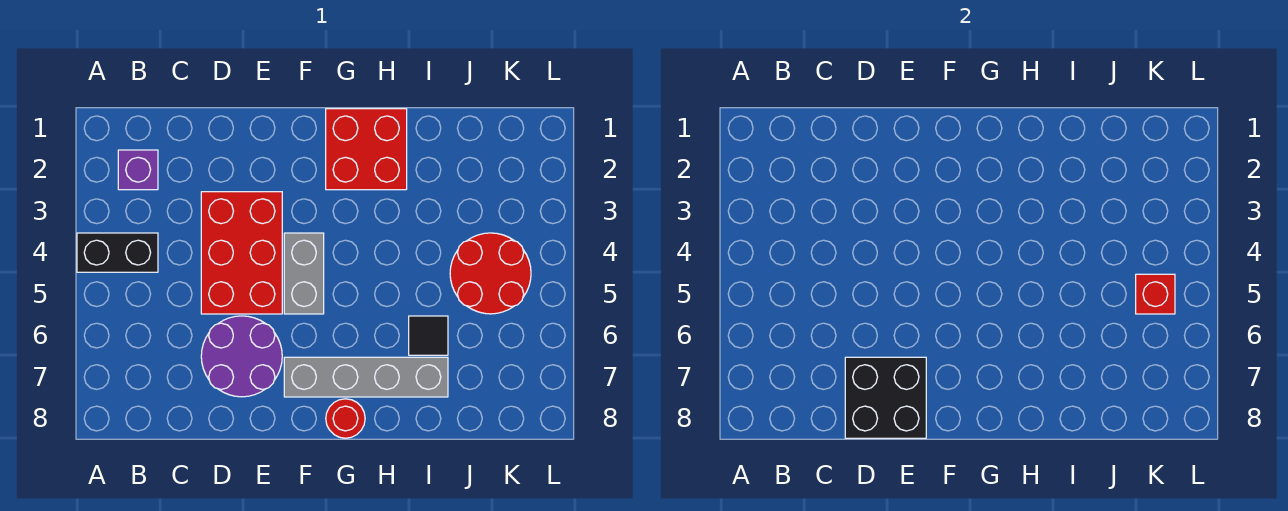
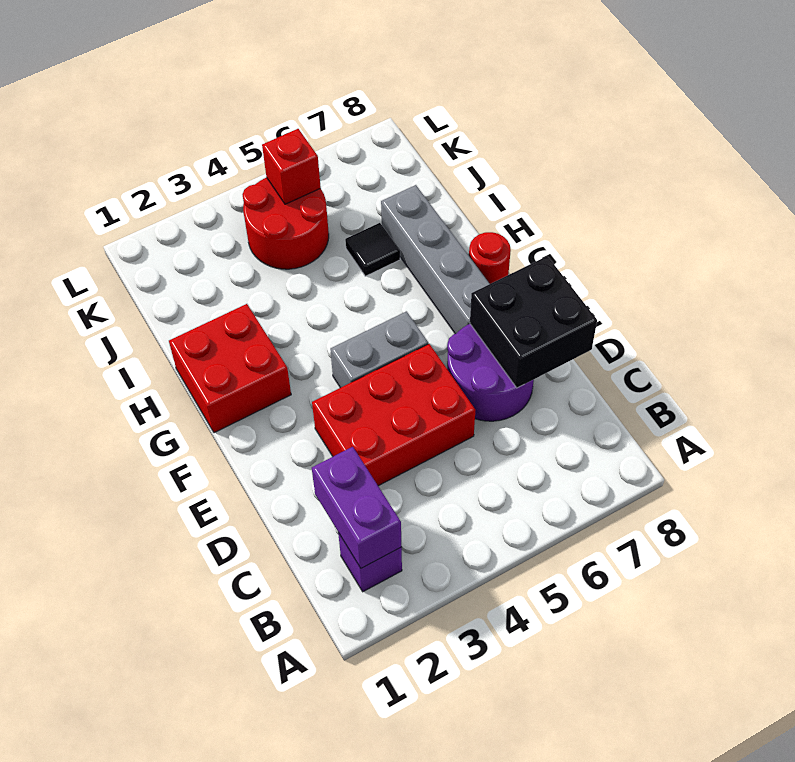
black 1x2 brick [77,233,158,272] -> none
none -> purple 1x2 brick [312,447,401,568]

